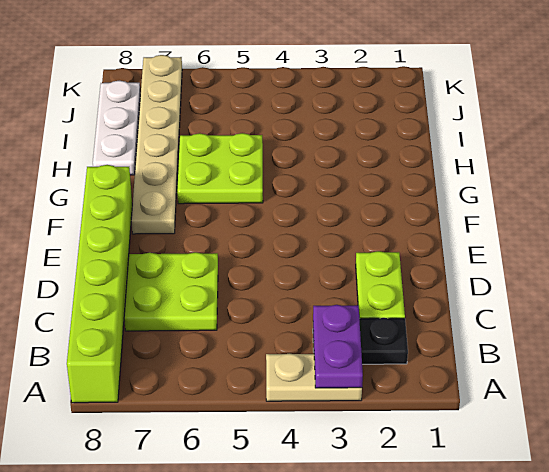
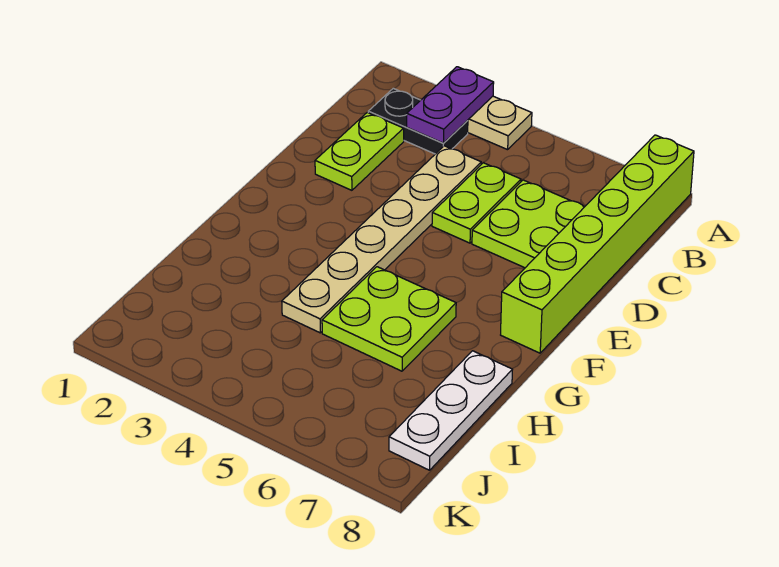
none -> lime 1x2 plate [432,163,521,243]
tan 1x6 plate [131,55,182,234] -> tan 1x6 plate moved to [282,146,481,333]

